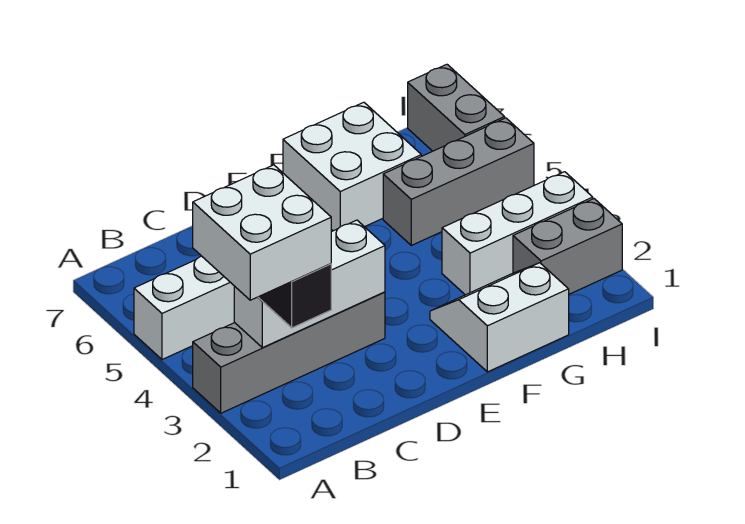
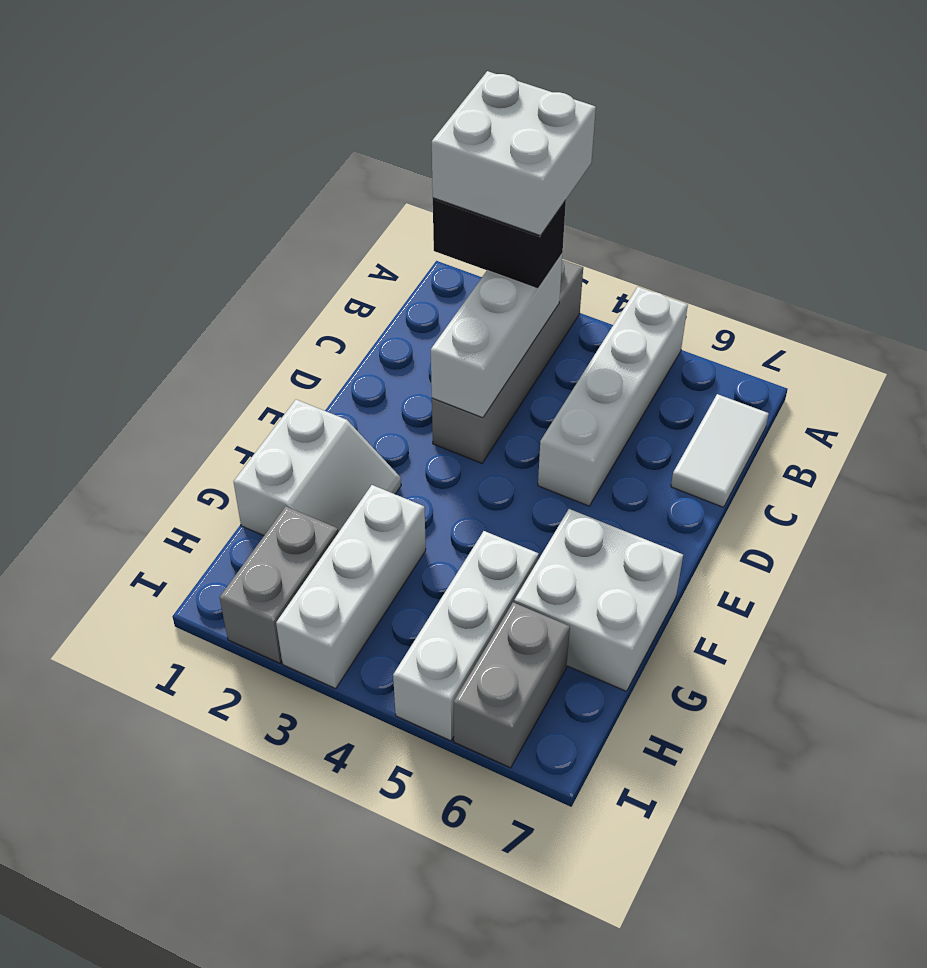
none -> white 1x2 tile [671,394,769,507]
grey 1x3 brick [383,118,534,245] -> white 1x3 brick [393,531,539,741]
grey 1x2 brick [408,64,505,151] -> grey 1x2 brick turned to [454,602,570,768]

